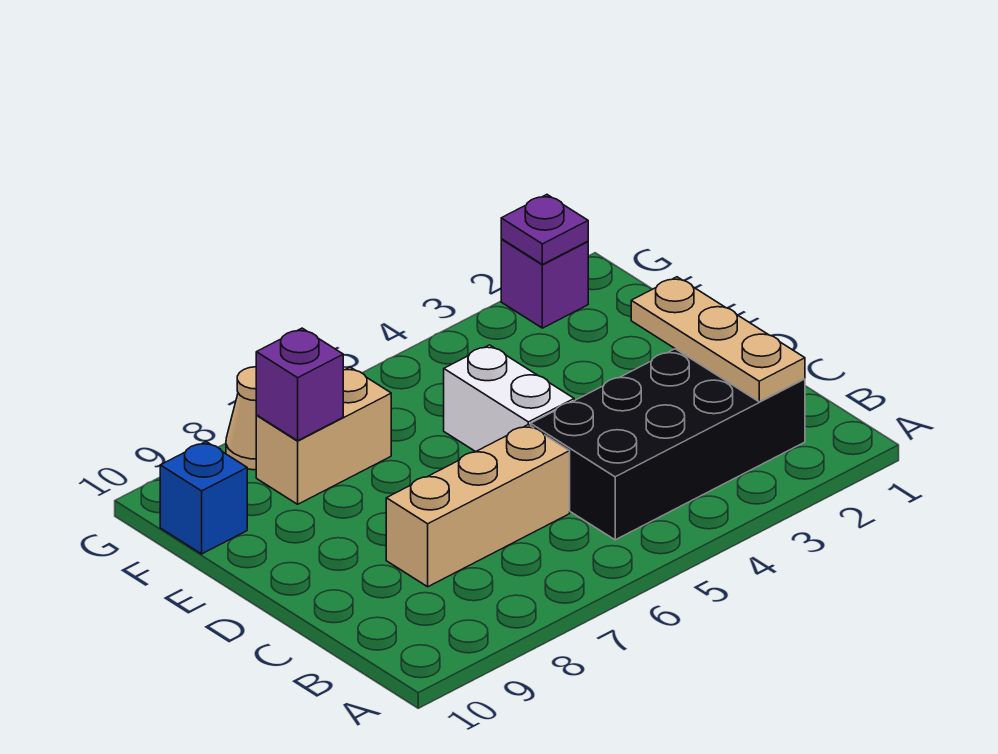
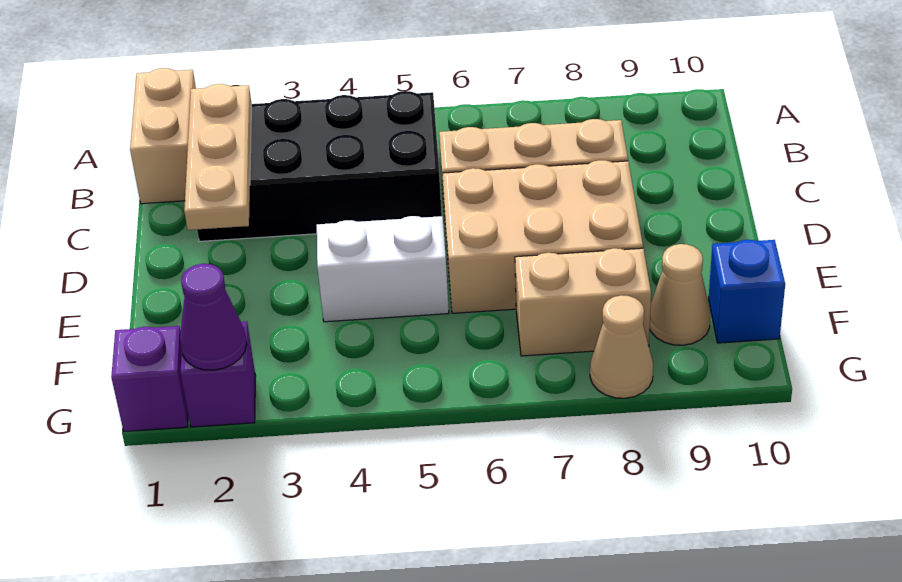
none -> tan 1x2 brick [130,68,196,204]
white 1x2 brick [444,345,574,452] -> white 1x2 brick turned to [317,216,449,322]
none -> tan 2x3 brick [442,160,643,313]
purple 1x1 brick [256,328,343,441] -> purple 1x1 brick moved to [111,326,188,431]
none -> tan 1x1 cone [650,244,710,345]
purple 1x1 plate [501,195,588,264] -> purple 1x1 cone [180,264,247,370]

